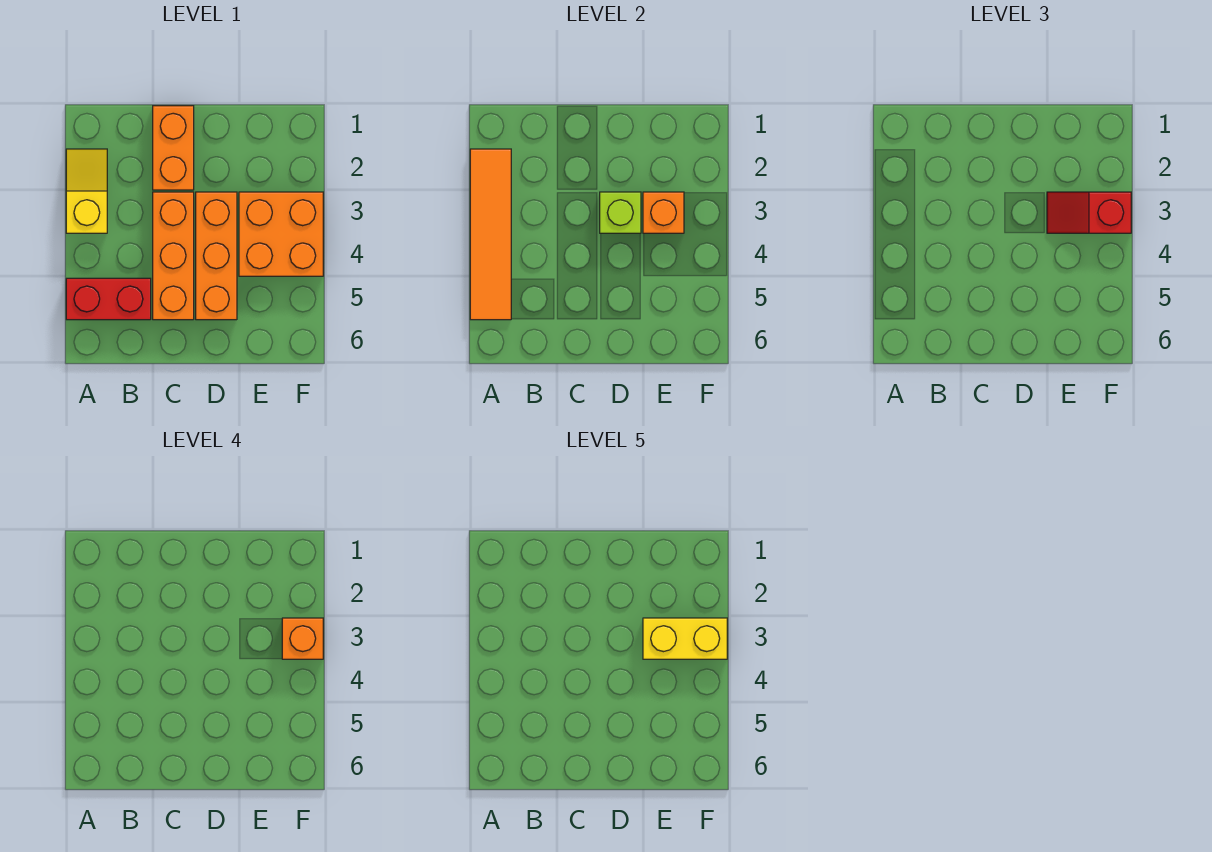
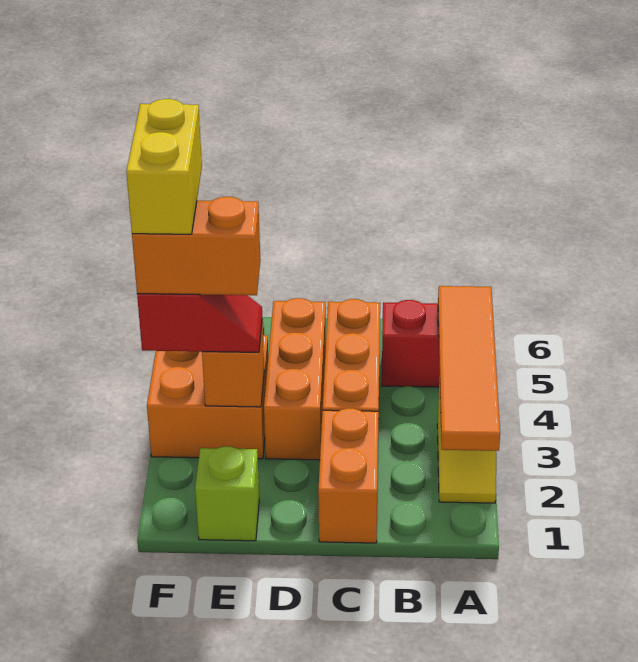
lime 1x1 brick [600,192,641,233] -> lime 1x1 brick moved to [195,446,259,541]
yellow 1x2 brick [643,618,727,659] -> yellow 1x2 brick turned to [126,99,202,234]
orange 1x1 brick [282,618,323,659] -> orange 1x2 brick [132,197,260,295]

